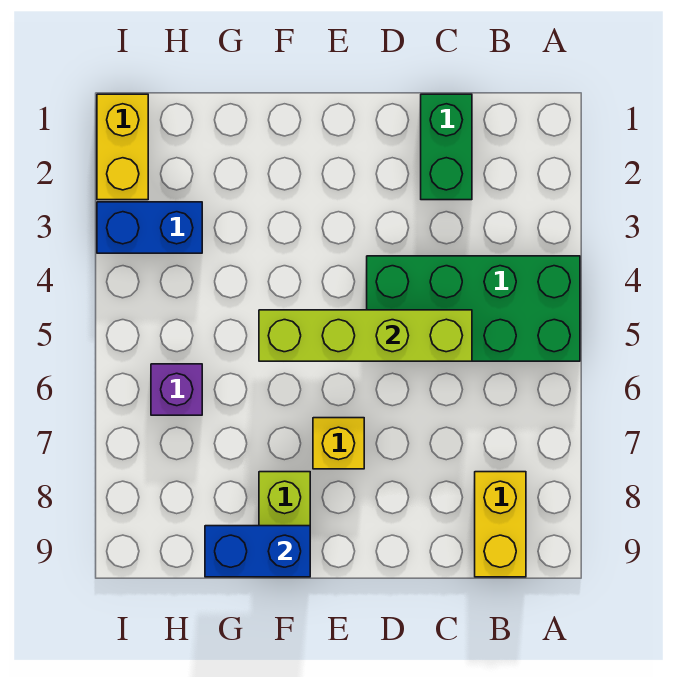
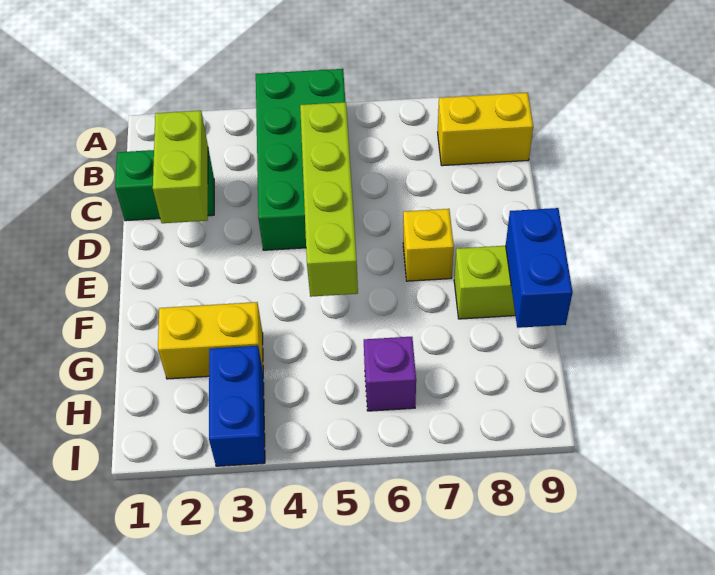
none -> lime 1x2 brick [153,111,208,223]
yellow 1x2 brick [97,94,148,200] -> yellow 1x2 brick moved to [158,302,263,379]

